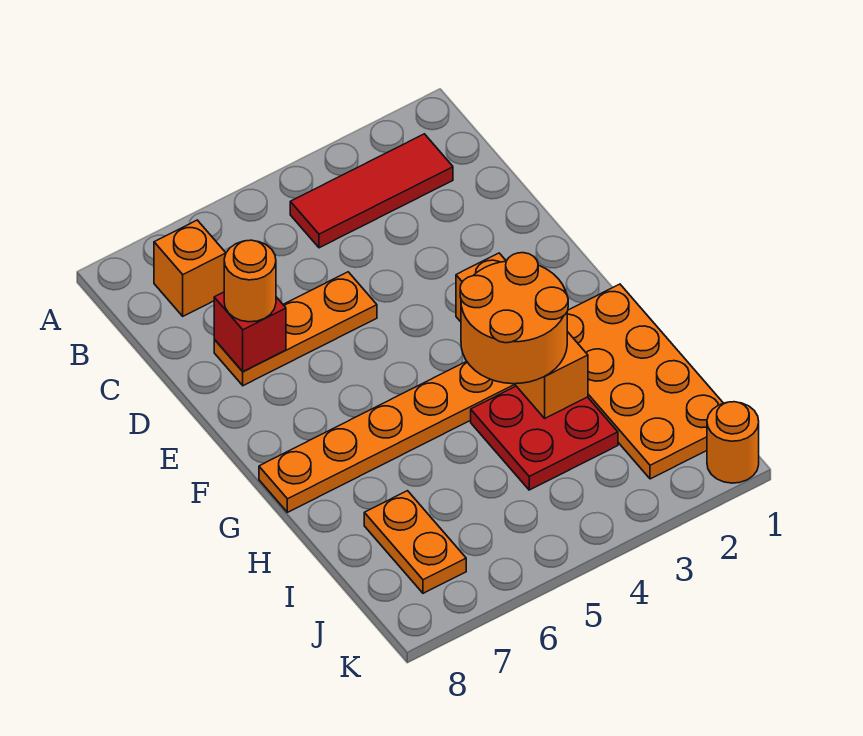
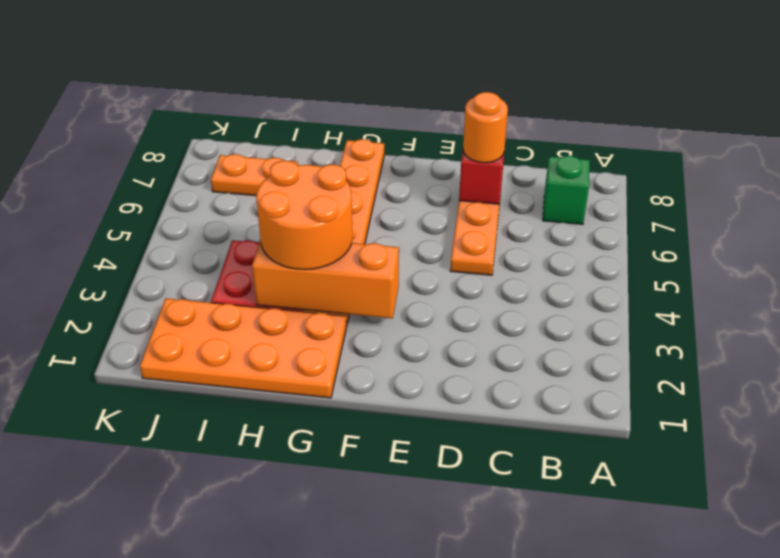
red 1x3 tile [290,134,453,248] -> none
orange 1x1 brick [154,220,226,316] -> green 1x1 brick [543,156,590,224]
orange 1x1 round brick [707,402,759,483] -> none

